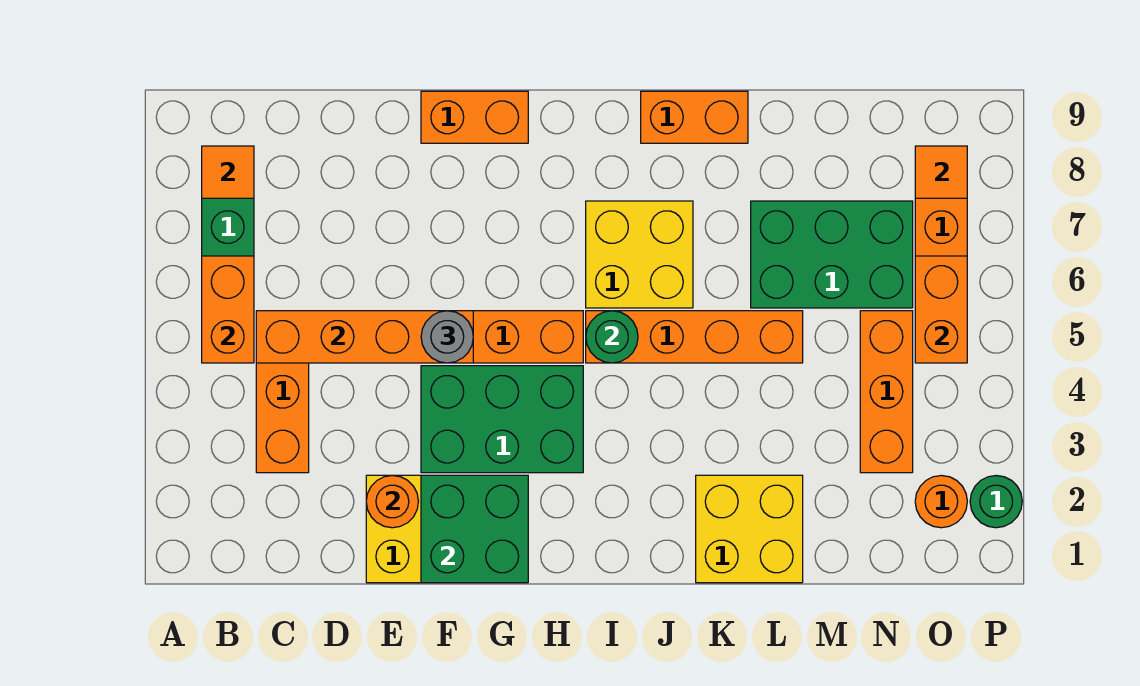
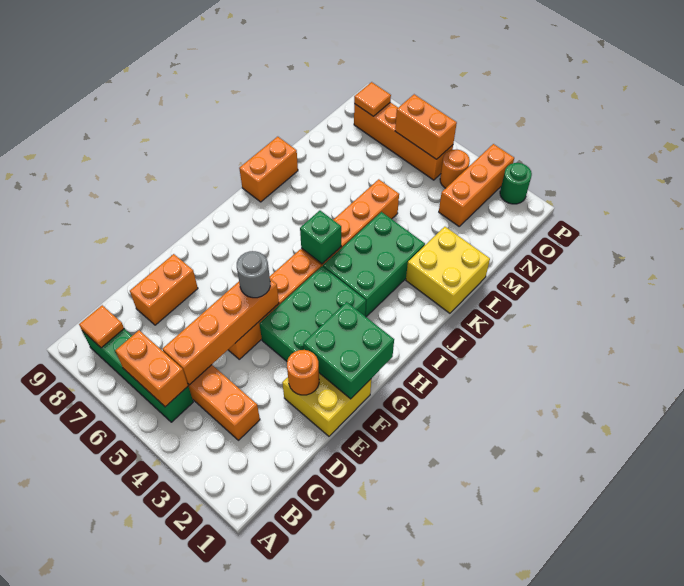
orange 1x2 brick [421,91,528,143] -> orange 1x2 brick moved to [130,254,198,325]
green 1x1 round brick [586,311,638,363] -> green 1x1 brick [300,211,341,264]
yellow 2x2 brick [586,201,693,308] -> none
green 2x3 brick [751,201,913,308] -> green 2x3 brick moved to [323,212,425,317]
orange 1x3 brick [860,311,913,473] -> orange 1x3 brick turned to [439,144,514,226]
orange 1x1 round brick [915,475,967,528] -> orange 1x1 round brick moved to [440,150,470,188]

